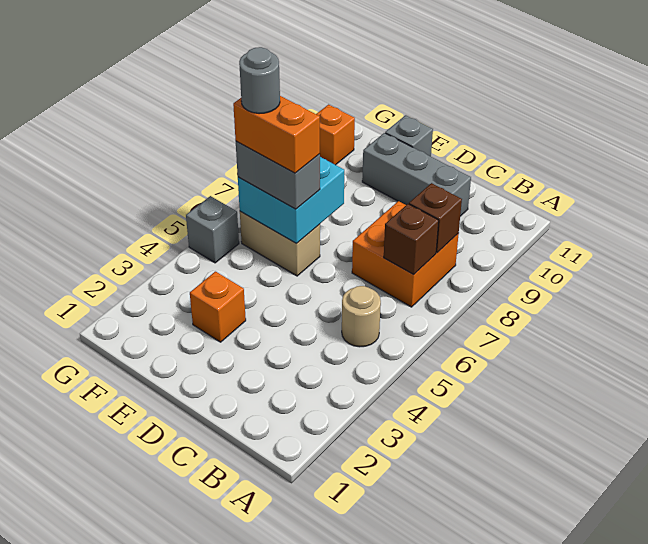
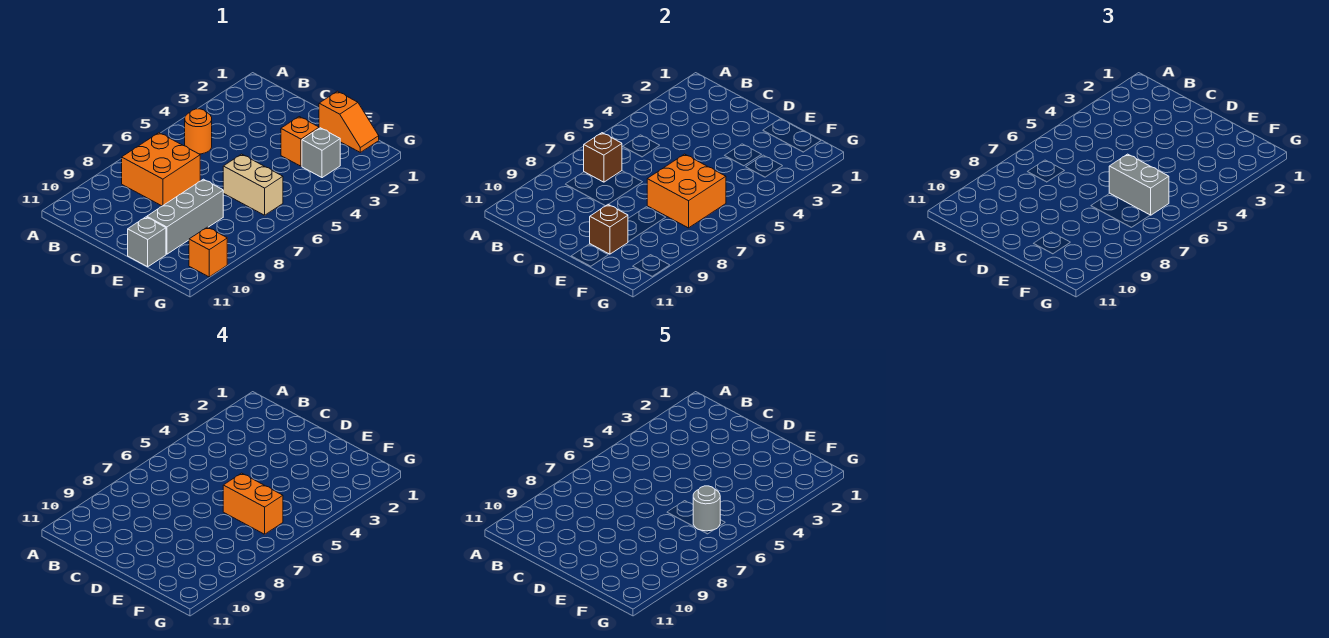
tan 1x1 round brick [342,286,381,347] -> orange 1x1 round brick [185,109,212,154]
brown 1x1 brick [409,183,462,253] -> brown 1x1 brick moved to [590,204,628,254]
grey 1x3 brick [362,133,471,216] -> grey 1x3 brick turned to [147,179,223,254]
none -> orange 1x2 slope [319,91,379,152]
cyan 2x2 brick [238,157,344,244] -> orange 2x2 brick [647,154,726,228]
grey 1x1 brick [186,196,239,263] -> grey 1x1 brick moved to [302,128,340,178]

